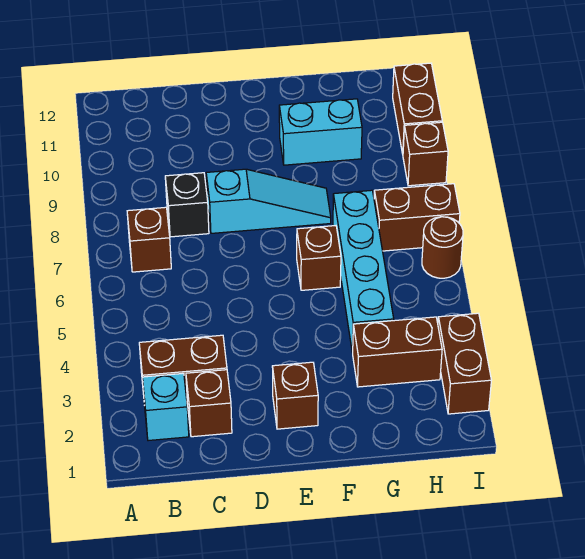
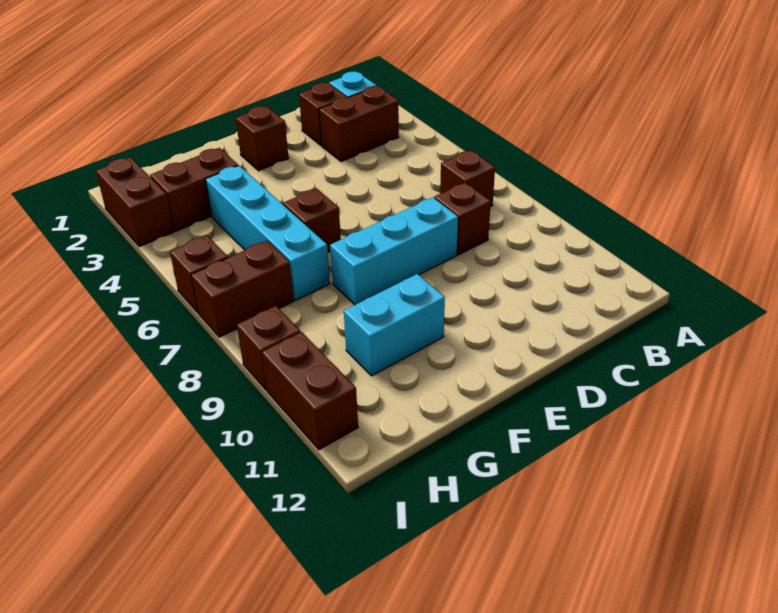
black 1x1 brick [165,173,209,237] -> brown 1x1 brick [434,183,491,255]
cyan 1x3 slope [206,169,331,233] -> cyan 1x3 brick [330,197,458,305]
brown 1x1 round brick [422,217,463,278] -> brown 1x1 brick [170,236,228,313]

